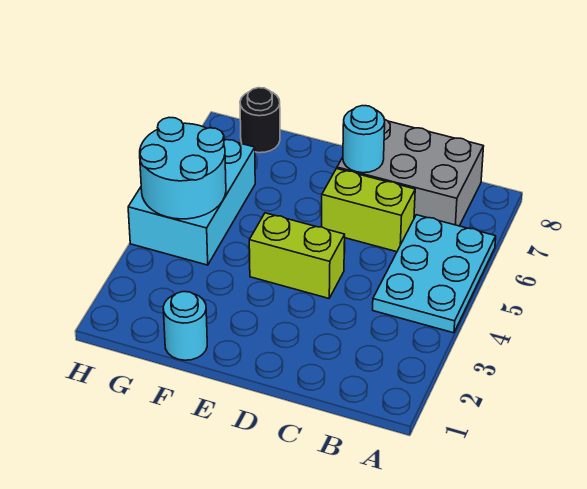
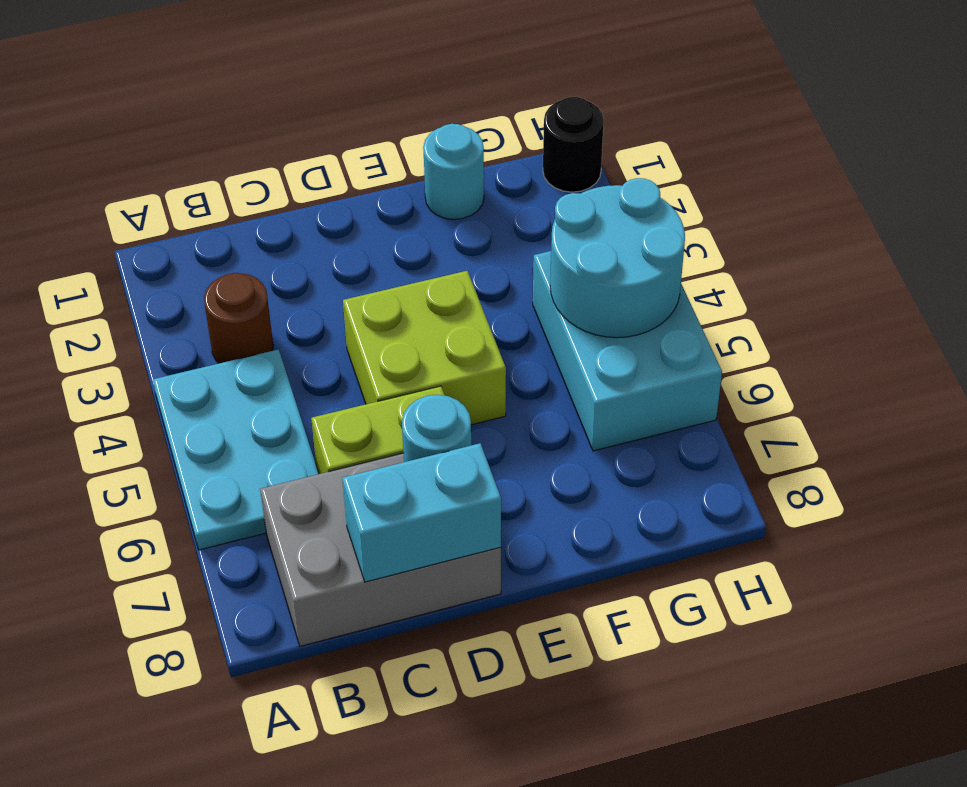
none -> brown 1x1 round brick [204,273,273,363]
none -> cyan 1x2 brick [342,443,501,582]
lime 1x2 brick [249,213,345,298] -> lime 2x2 brick [343,271,506,425]
black 1x1 round brick [240,88,280,153] -> black 1x1 round brick moved to [543,97,604,192]

